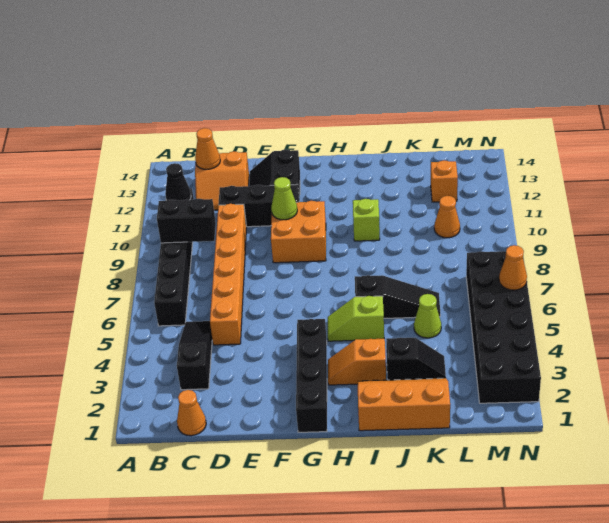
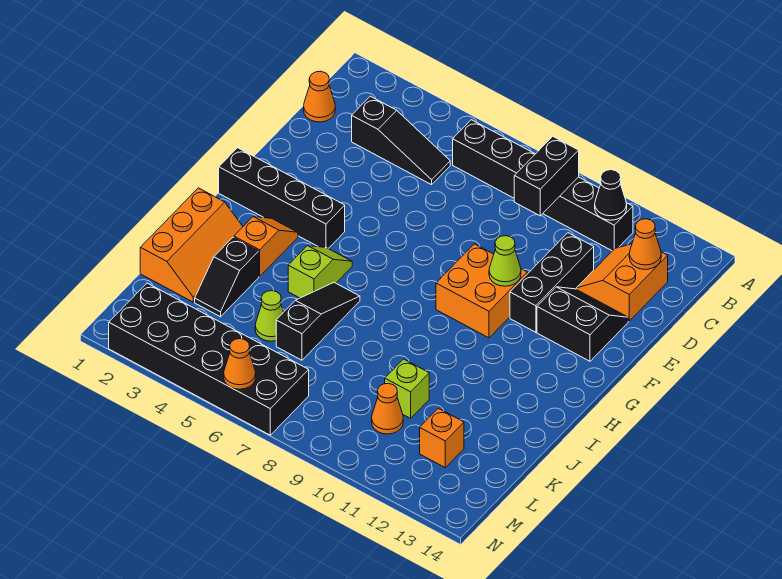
orange 1x6 brick [210,204,247,345] -> none
black 1x3 slope [355,275,440,318] -> black 1x3 slope turned to [276,283,360,360]
lime 1x1 brick [353,199,380,241] -> lime 1x1 brick moved to [385,359,429,418]

